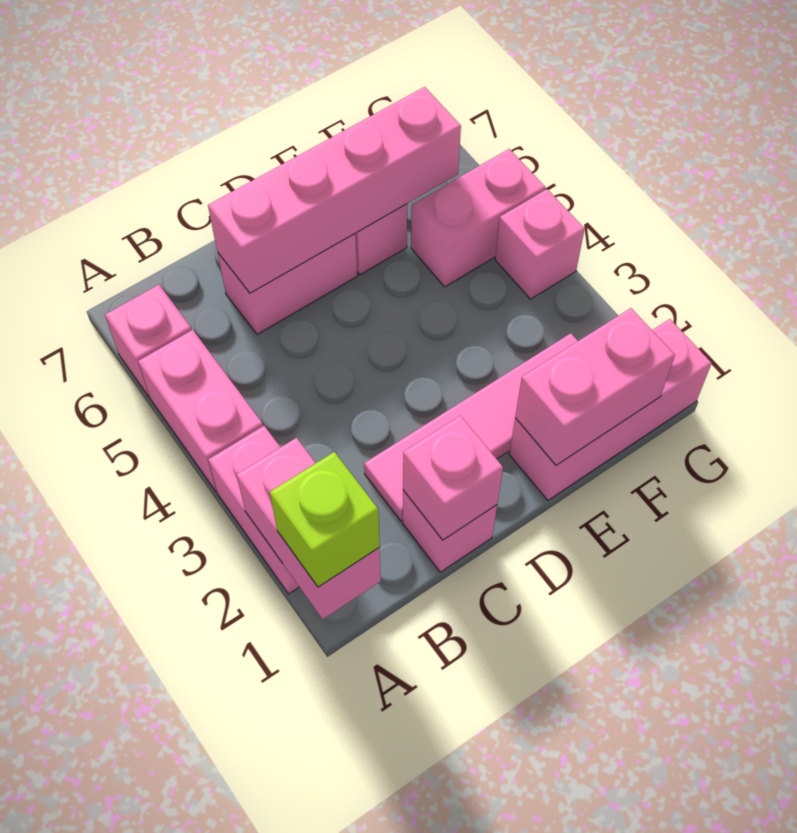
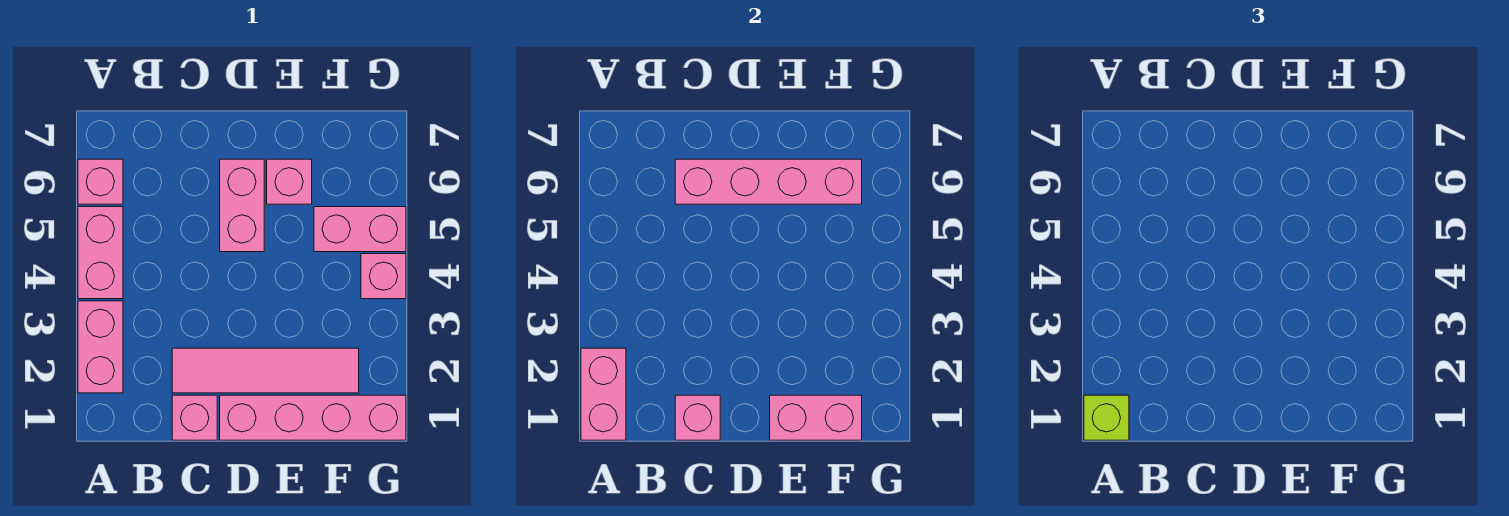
pink 1x2 brick [217,234,357,334] -> pink 1x2 brick turned to [220,159,264,252]
pink 1x3 brick [509,319,712,500] -> pink 1x4 brick [220,395,406,440]

